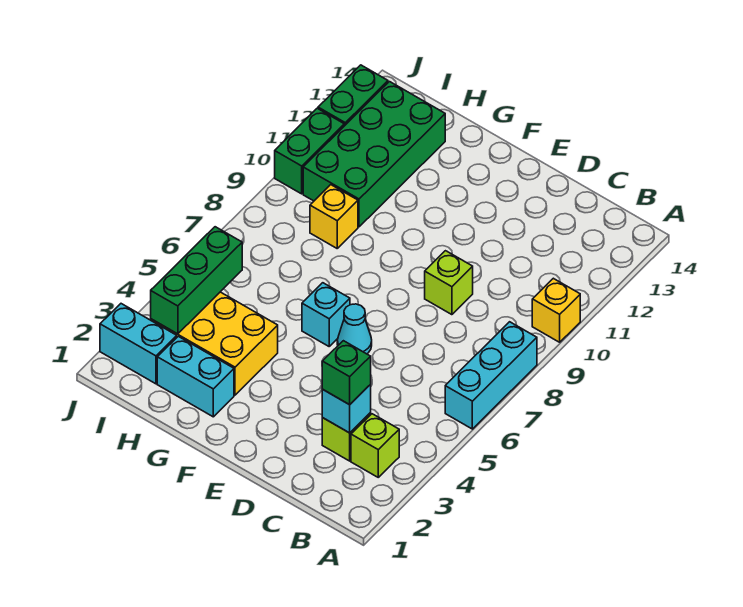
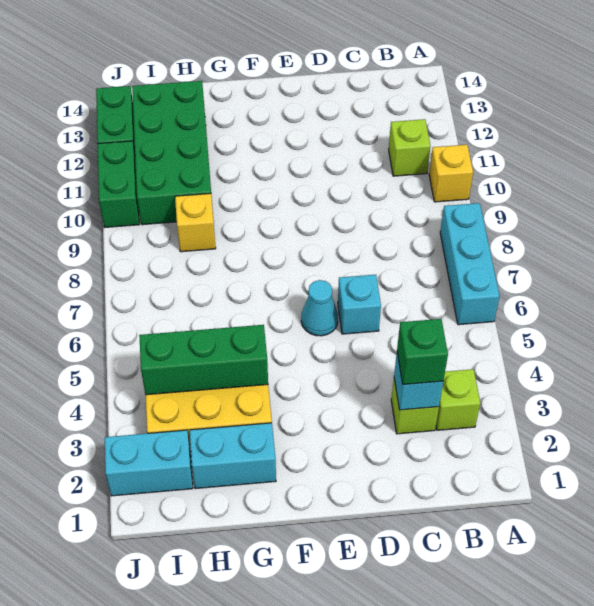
lime 1x1 brick [425,251,473,315] -> lime 1x1 brick moved to [389,119,431,176]
cyan 1x1 brick [302,283,350,346] -> cyan 1x1 brick moved to [338,275,381,334]
green 1x3 brick [151,227,242,334] -> green 1x3 brick turned to [139,325,268,395]

